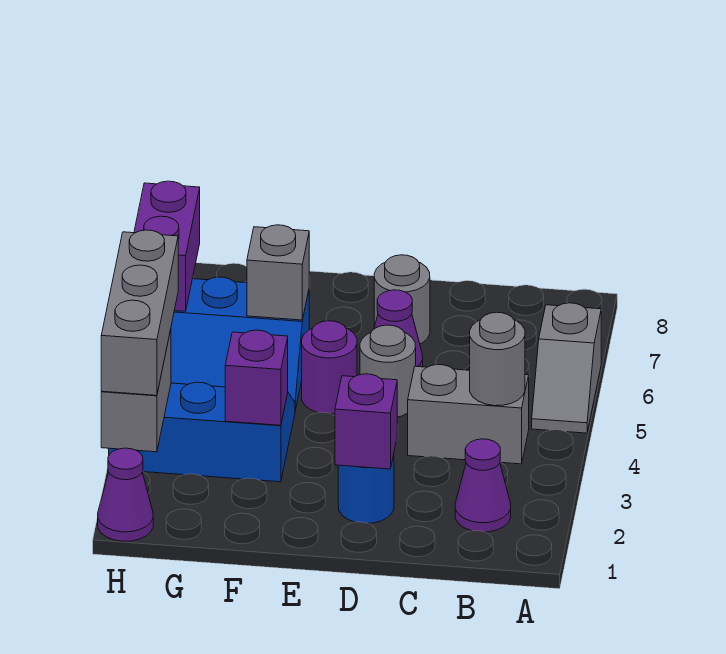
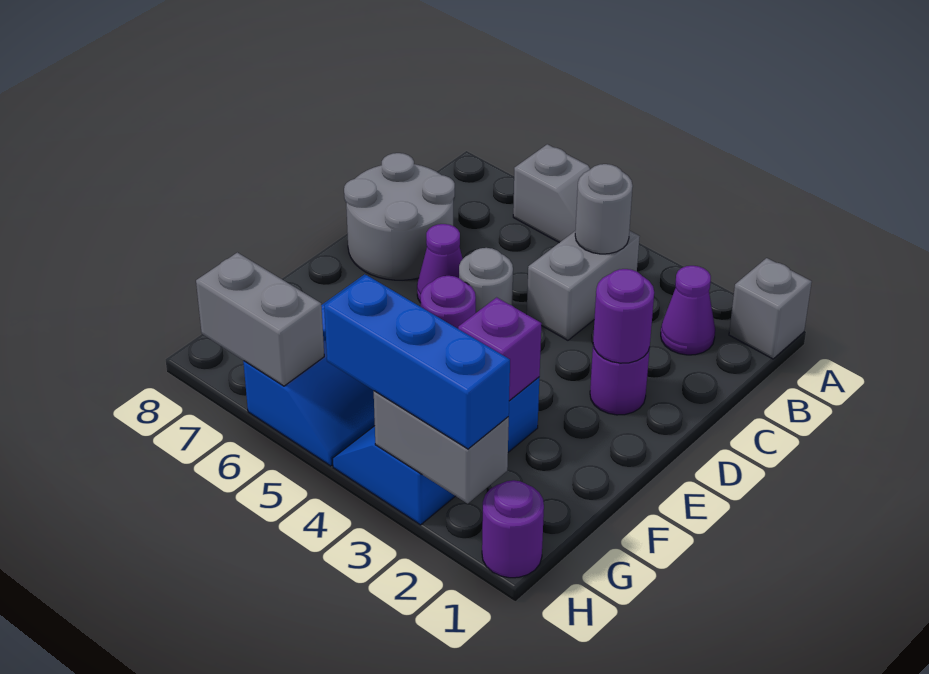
blue 1x1 round brick [338,455,394,523] -> purple 1x1 round brick [590,345,650,415]
purple 1x1 brick [335,374,397,469] -> purple 1x1 round brick [593,269,654,363]
grey 1x1 round brick [374,255,430,344] -> grey 2x2 round brick [344,153,455,280]
grey 1x1 brick [247,225,309,320] -> grey 1x1 brick moved to [729,258,812,359]
purple 1x1 cone [98,448,153,541] -> purple 1x1 round brick [482,480,544,578]
grey 1x3 brick [101,230,178,395] -> blue 1x3 brick [324,275,510,449]
purple 1x2 brick [134,181,200,311] -> grey 1x2 brick [196,252,324,386]

